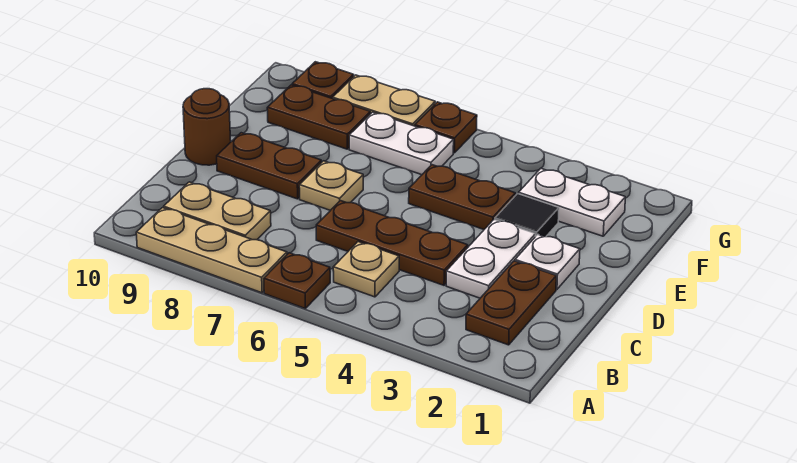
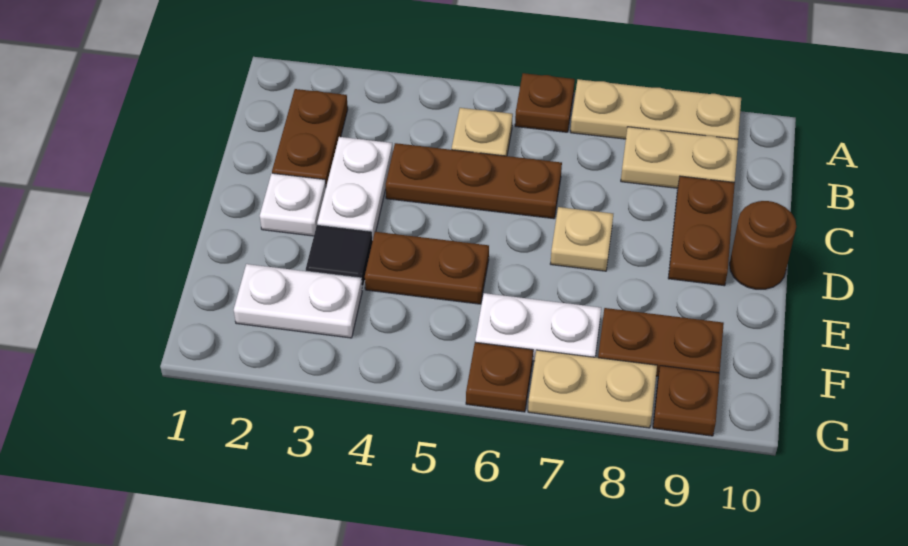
brown 1x2 plate [217,133,321,199] -> brown 1x2 plate turned to [668,176,735,286]

